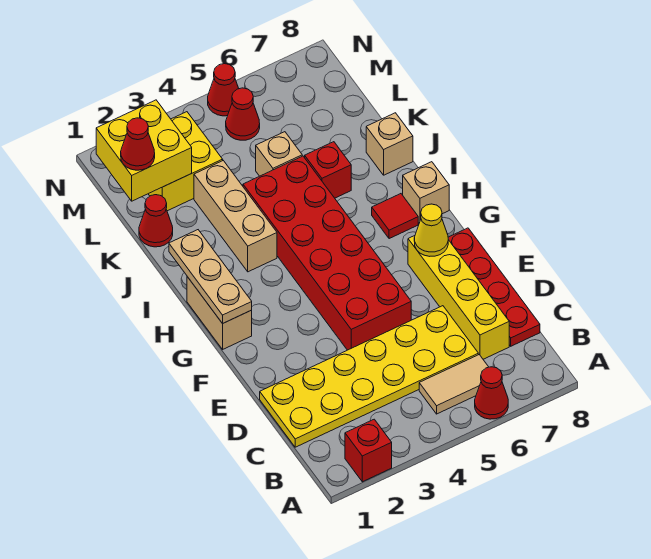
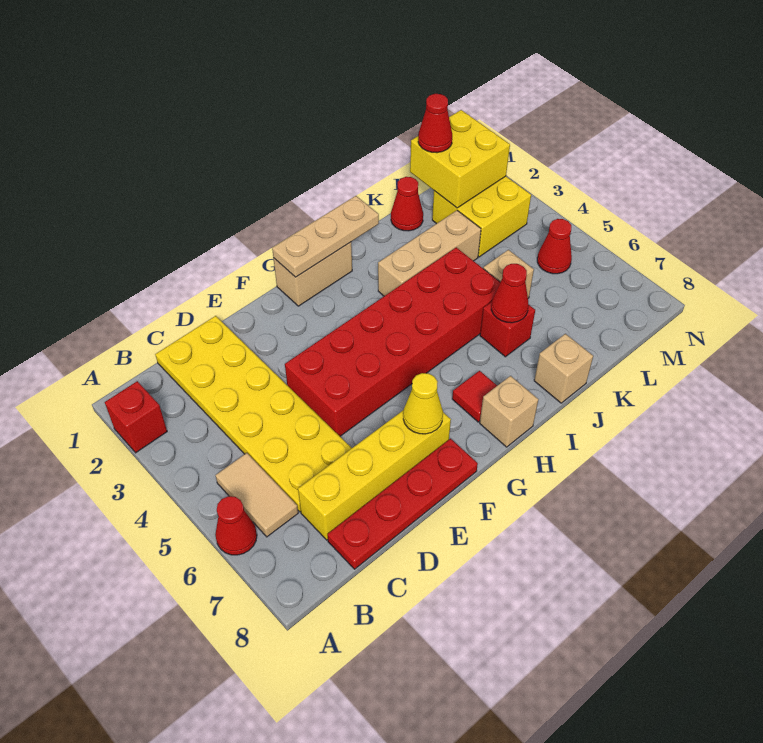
red 1x1 cone [208,64,239,116] -> red 1x1 cone moved to [491,264,529,323]

